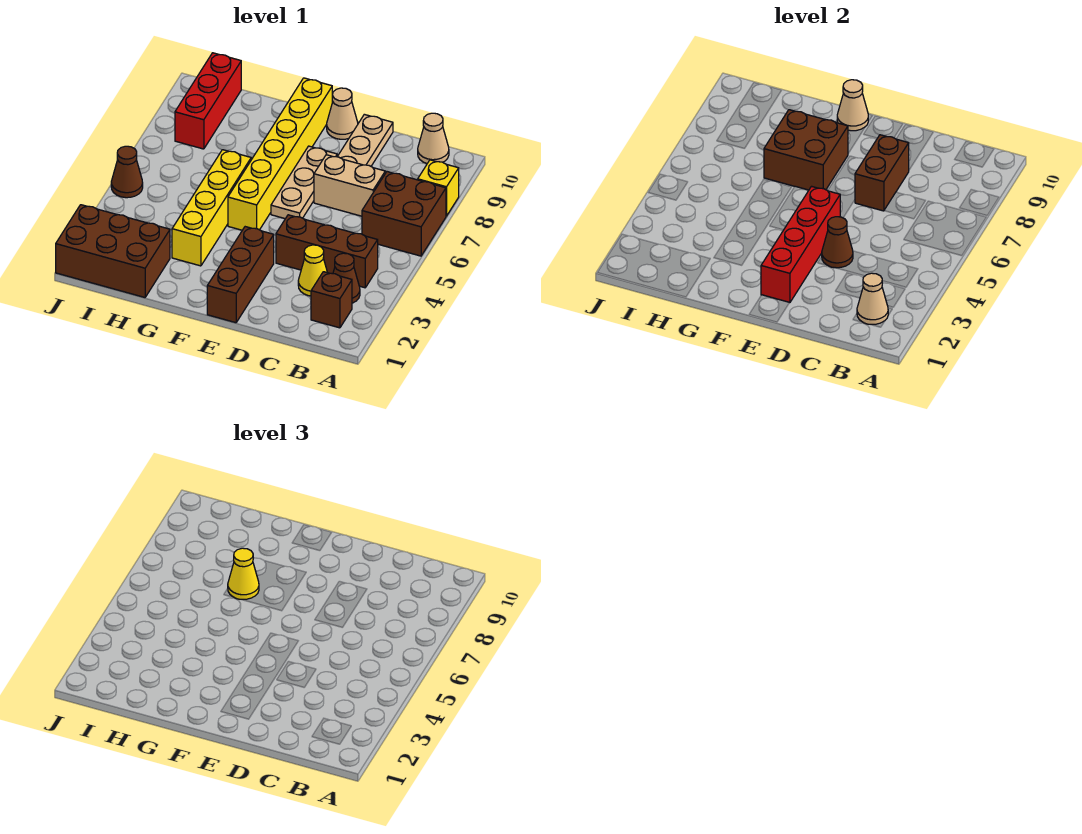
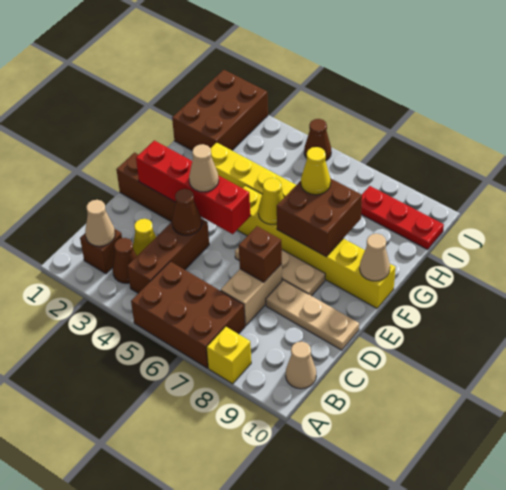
brown 2x2 brick [362,172,446,256] -> brown 2x3 brick [131,261,245,368]
brown 1x2 brick [855,135,909,211] -> brown 1x1 brick [239,226,282,282]
tan 1x1 cone [327,88,358,139] -> tan 1x1 cone moved to [189,144,219,192]
none -> yellow 1x1 cone [258,178,284,224]
red 1x3 brick [175,53,241,149] -> red 1x3 plate [361,186,444,249]

